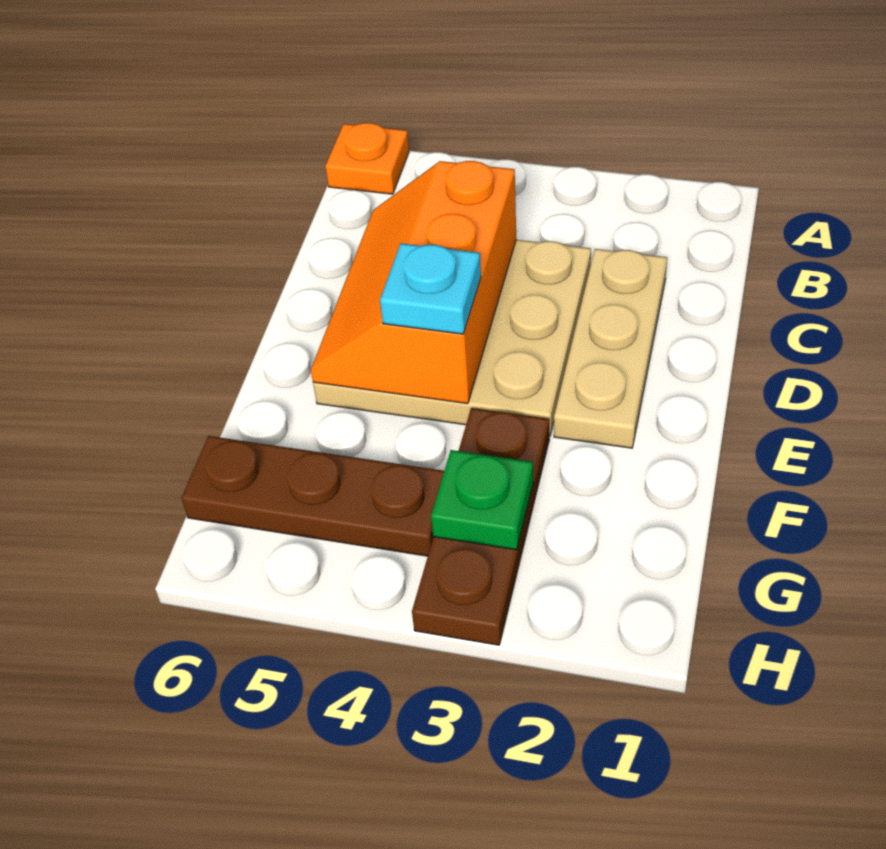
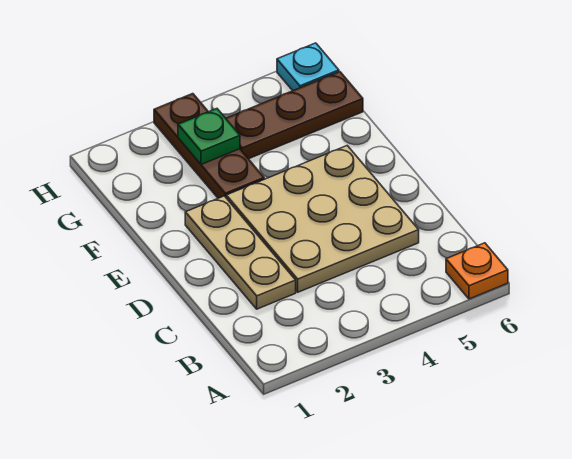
orange 2x3 slope [311,161,516,404] -> none
cyan 1x1 plate [380,243,481,334] -> cyan 1x1 plate moved to [277,43,339,91]

